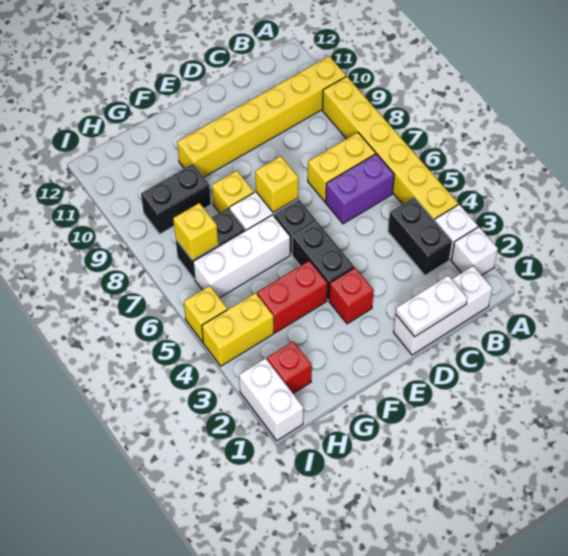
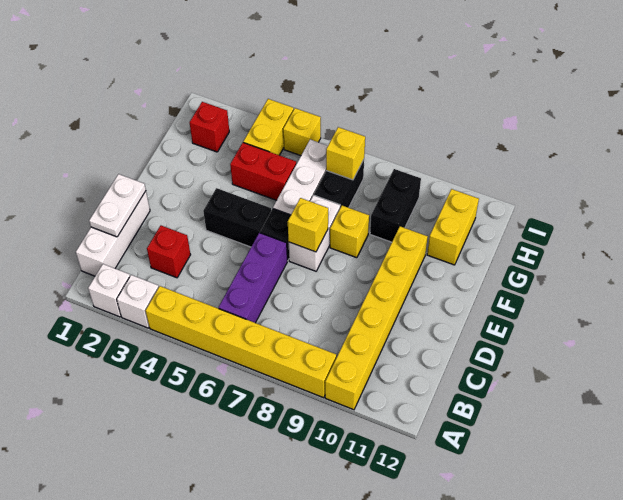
black 1x2 brick [388,198,452,275] -> none
purple 1x2 brick [326,154,394,224] -> purple 1x3 brick [219,233,287,323]
yellow 1x2 brick [308,133,376,202] -> yellow 1x2 brick moved to [427,189,479,265]
red 1x1 brick [329,268,374,324] -> red 1x1 brick moved to [147,226,191,278]
red 1x2 brick [257,261,328,333] -> red 1x2 brick turned to [230,143,296,200]
white 1x2 brick [239,358,303,441] -> none

